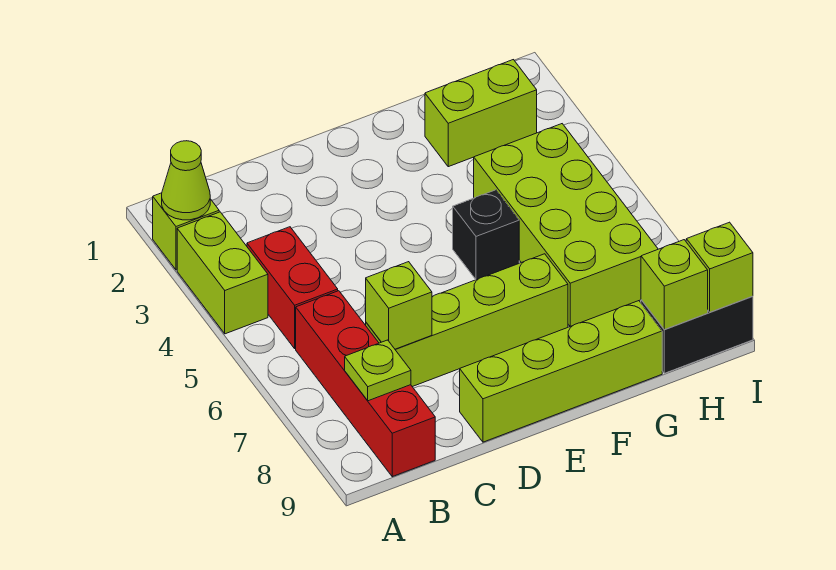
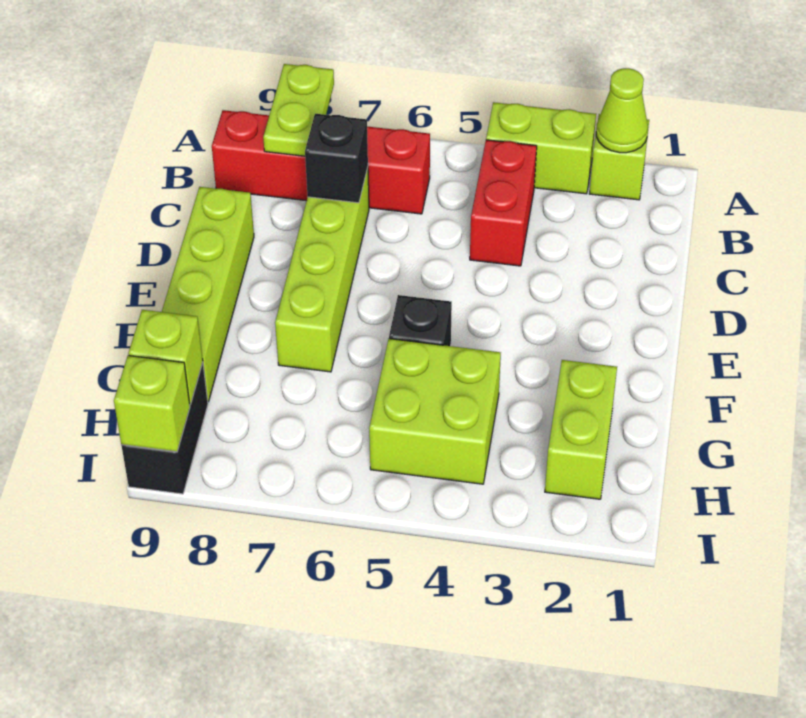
red 1x2 brick [247,227,338,348] -> red 1x2 brick turned to [470,140,537,266]
lime 1x1 plate [345,340,411,401] -> lime 1x2 plate [263,64,334,156]
lime 1x1 brick [366,262,432,349] -> black 1x1 brick [305,114,368,203]
lime 2x4 brick [474,124,658,326] -> lime 2x2 brick [369,339,501,484]

